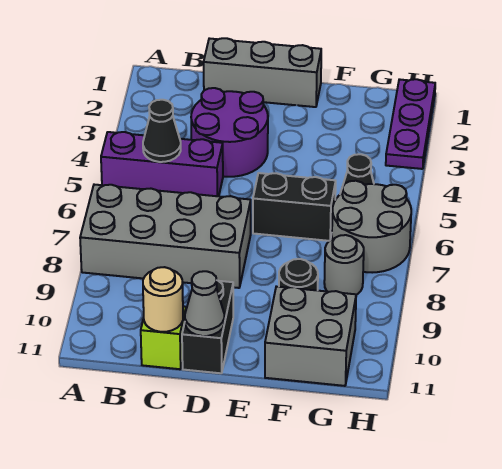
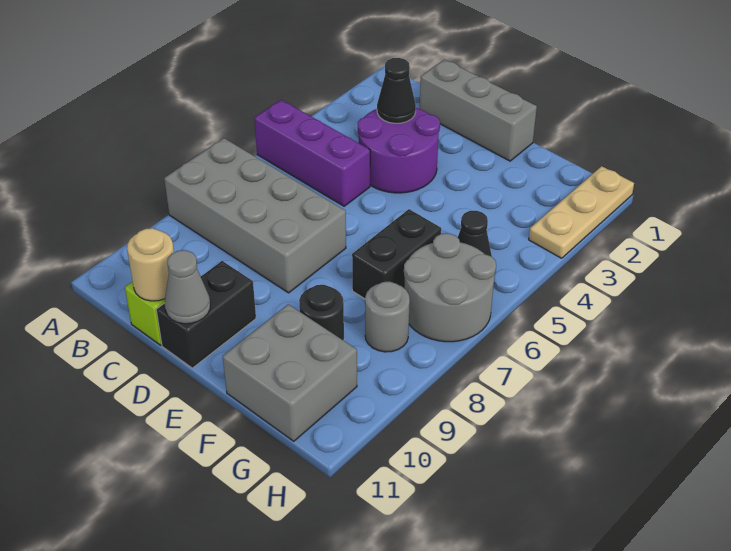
black 1x1 cone [143,100,181,162] -> black 1x1 cone moved to [377,58,416,123]
black 1x2 brick [253,173,336,241] -> black 1x2 brick turned to [352,209,441,299]
purple 1x3 plate [386,79,435,169] -> tan 1x3 plate [529,166,634,258]

